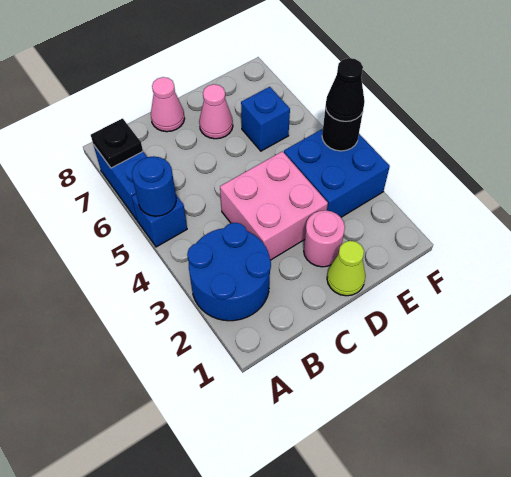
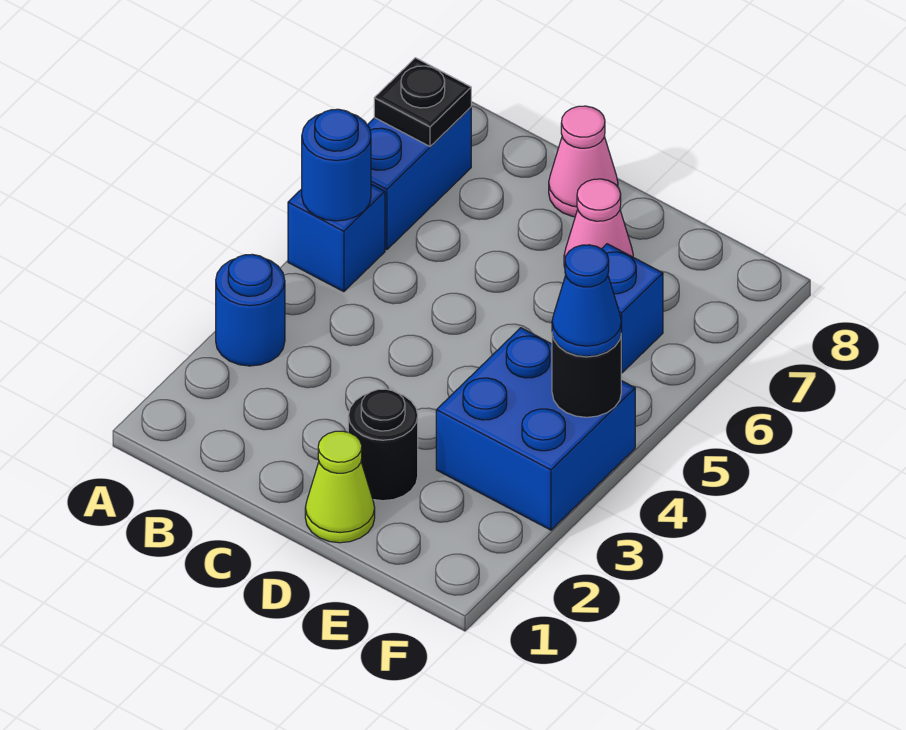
blue 2x2 round brick [187,223,271,321] -> blue 1x1 round brick [216,254,285,366]
pink 2x2 brick [220,151,328,260] -> none
pink 1x1 round brick [304,210,345,267] -> black 1x1 round brick [348,389,418,501]
black 1x1 cone [326,58,365,121] -> blue 1x1 cone [552,245,621,356]

